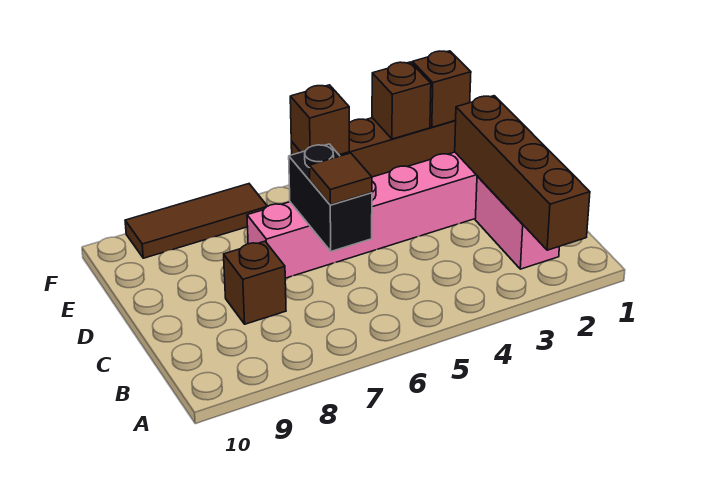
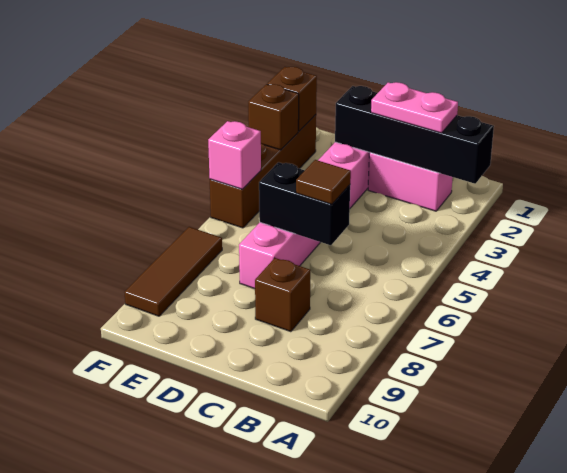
brown 1x4 brick [455,96,590,250] -> black 1x4 brick [335,86,494,184]
none -> pink 1x2 plate [371,82,458,133]
brown 1x1 brick [290,85,349,155] -> pink 1x1 brick [208,121,261,189]

